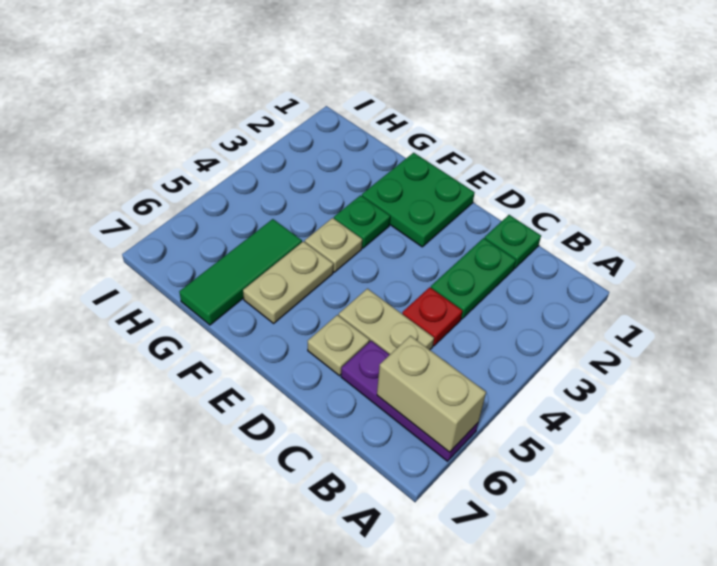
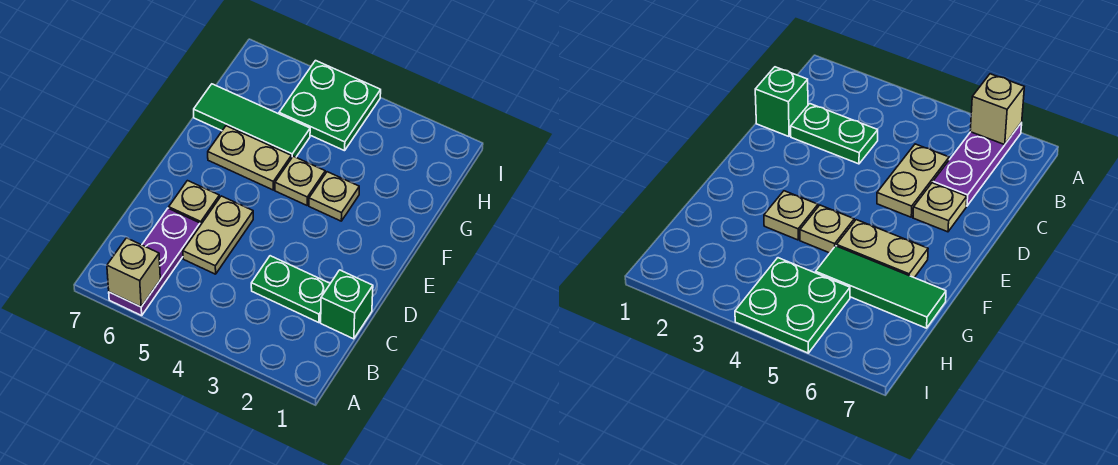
tan 1x2 brick [377,336,486,452] -> tan 1x1 brick [107,238,160,307]
green 1x1 plate [485,215,541,269] -> green 1x1 brick [321,270,373,339]
red 1x1 plate [402,287,462,346] -> none
green 2x2 plate [362,153,475,247] -> green 2x2 plate moved to [279,61,381,151]
green 1x1 plate [334,195,390,248] -> tan 1x1 plate [309,172,359,221]

